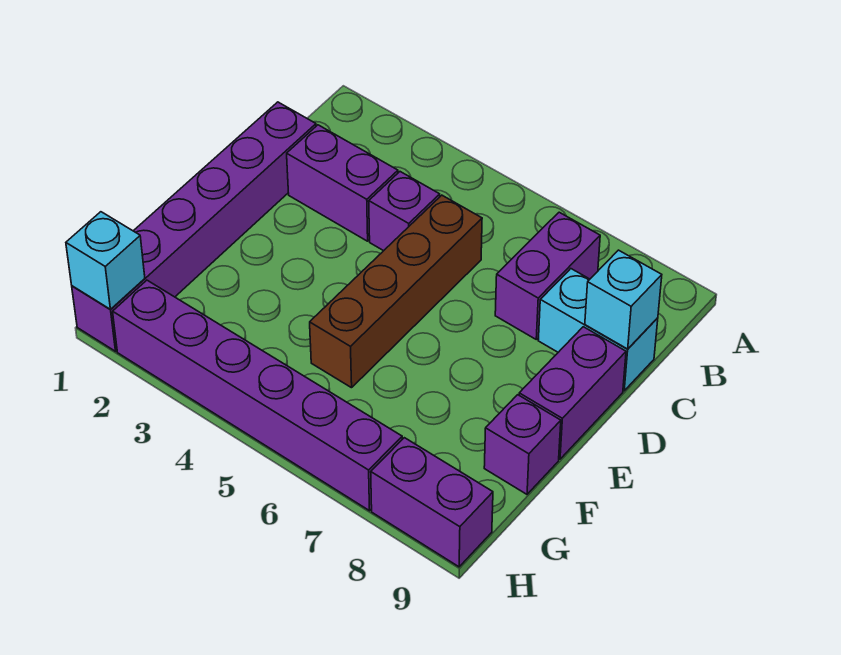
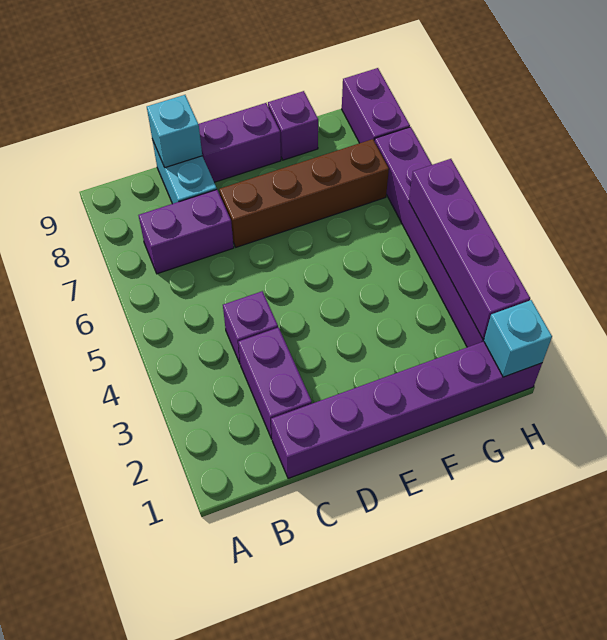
brown 1x4 brick [310,195,482,388] -> brown 1x4 brick moved to [219,139,389,247]
none -> purple 1x4 brick [409,159,530,339]

